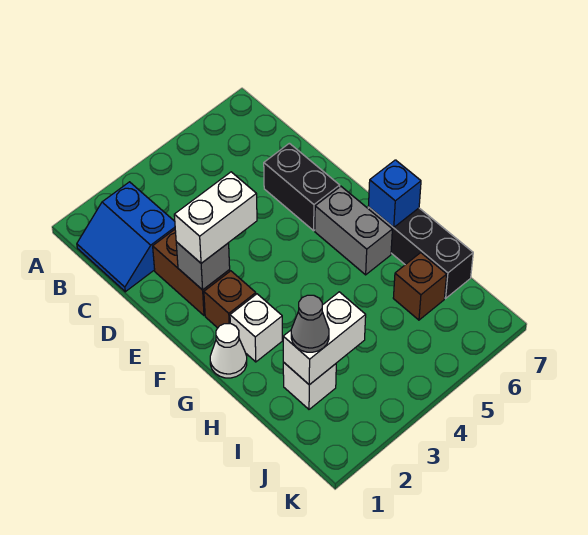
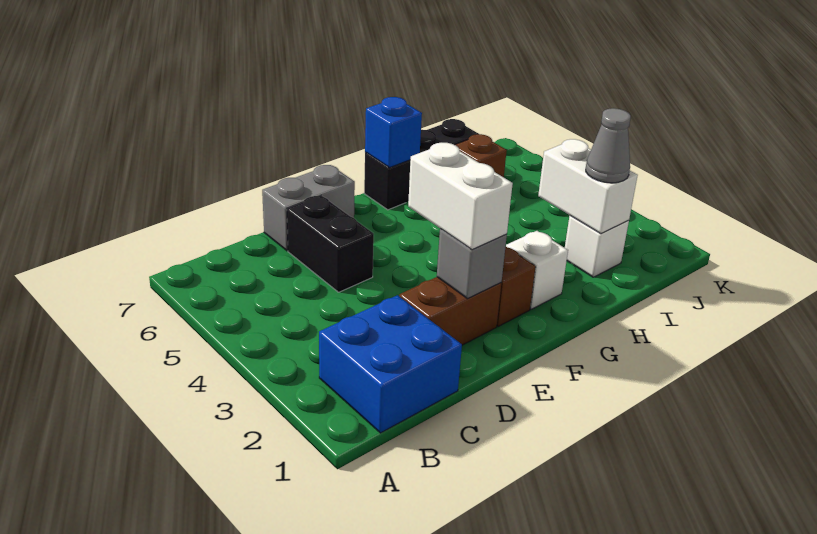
blue 2x2 slope [77,182,175,292] -> blue 2x2 brick [319,295,462,433]
black 1x2 brick [264,143,340,231] -> black 1x2 brick turned to [287,196,374,292]
grey 1x2 brick [315,186,392,275] -> grey 1x2 brick moved to [262,165,355,251]
white 1x1 cone [210,324,247,378] -> none

